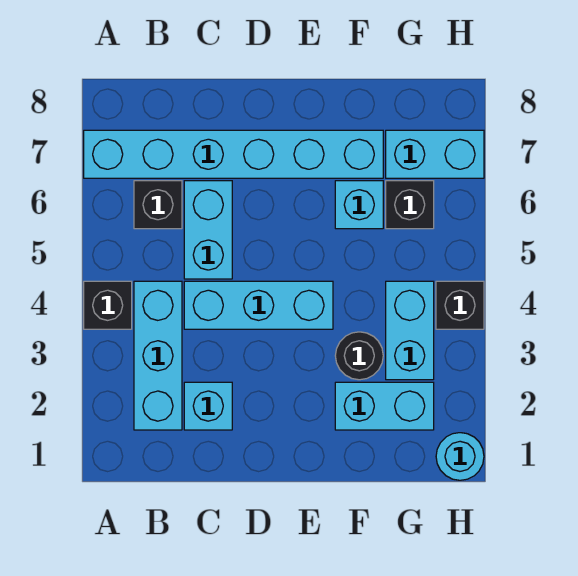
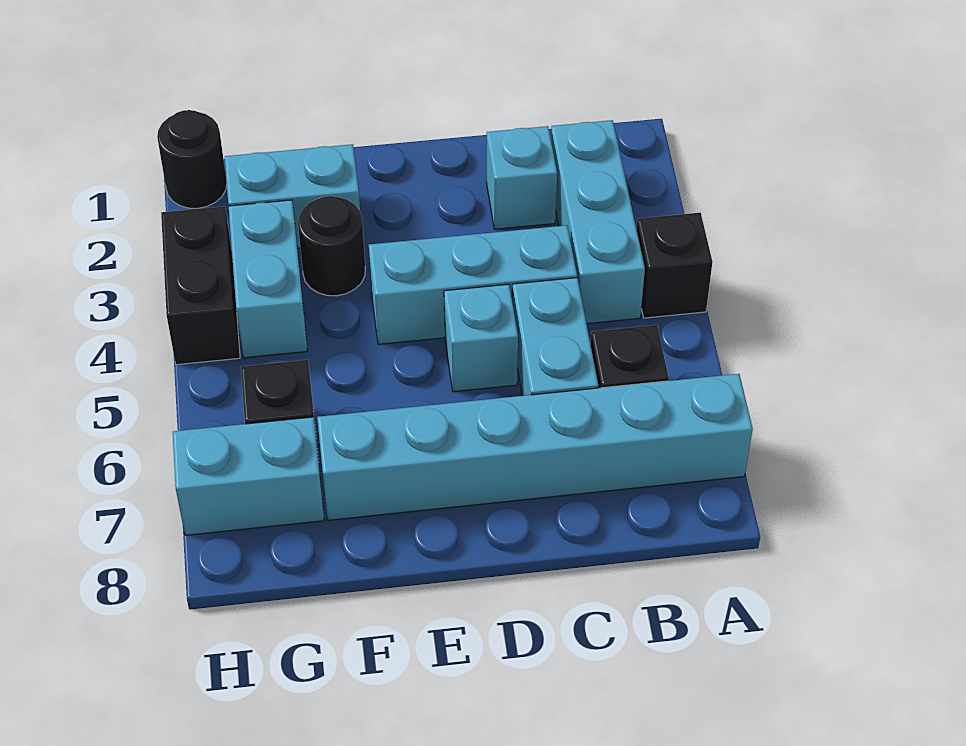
cyan 1x1 brick [335,181,383,229] -> cyan 1x1 brick moved to [444,284,518,392]
cyan 1x1 round brick [436,433,484,480] -> black 1x1 round brick [157,110,227,208]
black 1x1 brick [436,281,484,329] -> black 1x2 brick [161,206,240,365]

